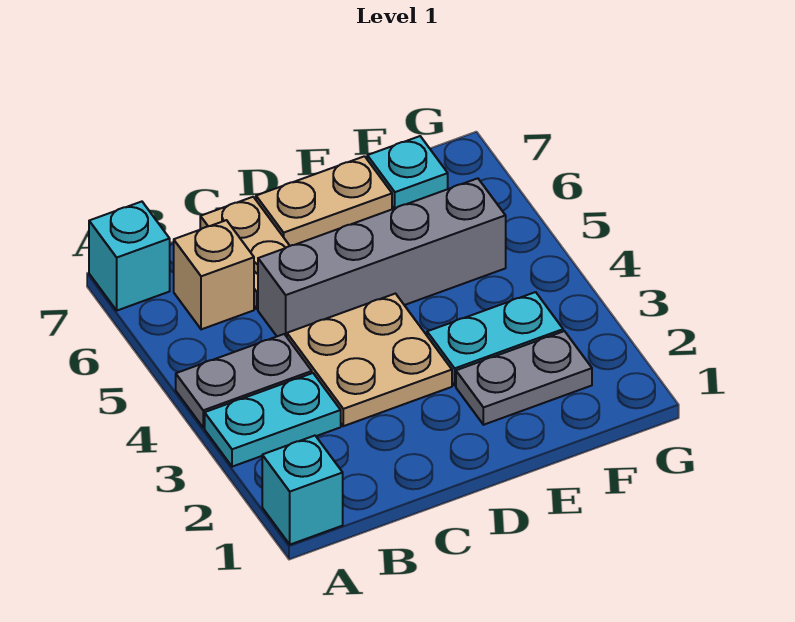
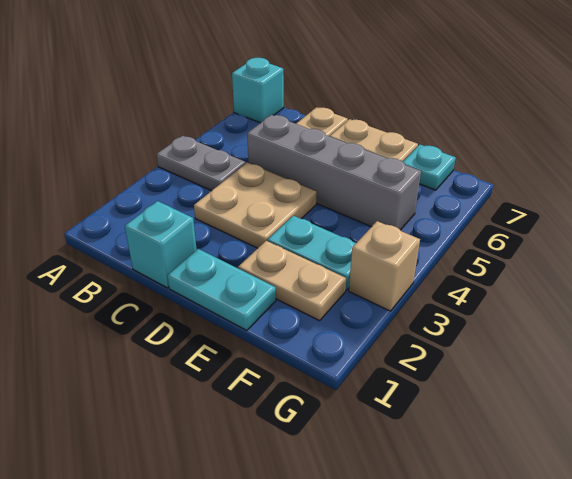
cyan 1x1 brick [262,436,343,545] -> cyan 1x1 brick moved to [125,201,197,288]
cyan 1x2 plate [205,373,341,467] -> cyan 1x2 plate moved to [167,249,276,331]
tan 1x1 brick [174,220,254,329] -> tan 1x1 brick moved to [349,221,420,311]
grey 1x2 plate [456,331,592,425] -> tan 1x2 plate [238,241,346,321]

